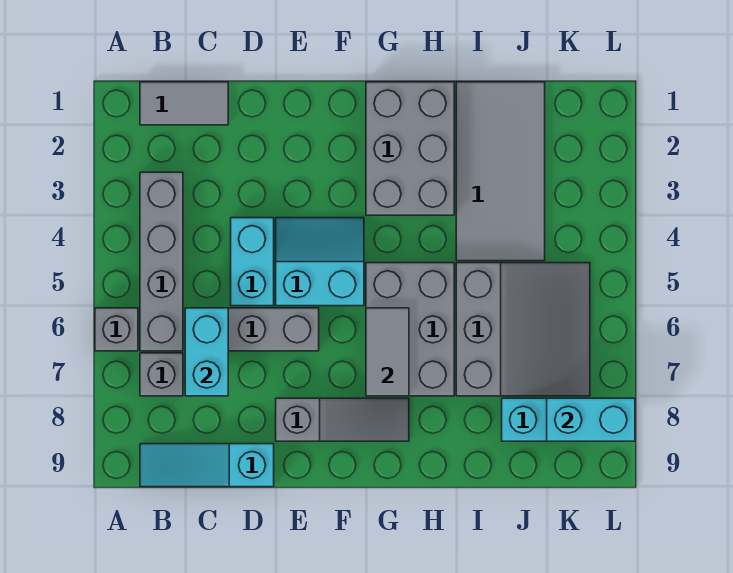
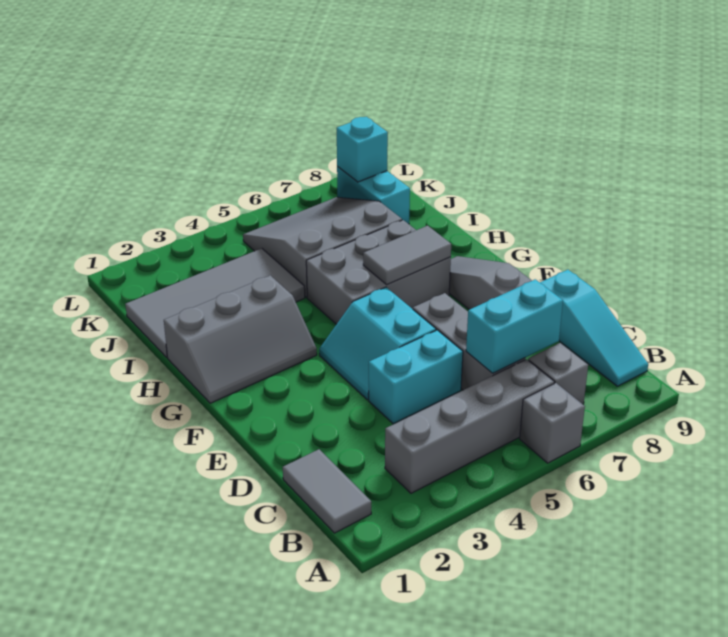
grey 2x3 brick [366,82,454,215] -> grey 2x3 slope [164,275,317,403]
cyan 1x2 brick [547,398,635,441] -> cyan 1x1 brick [337,117,388,182]

